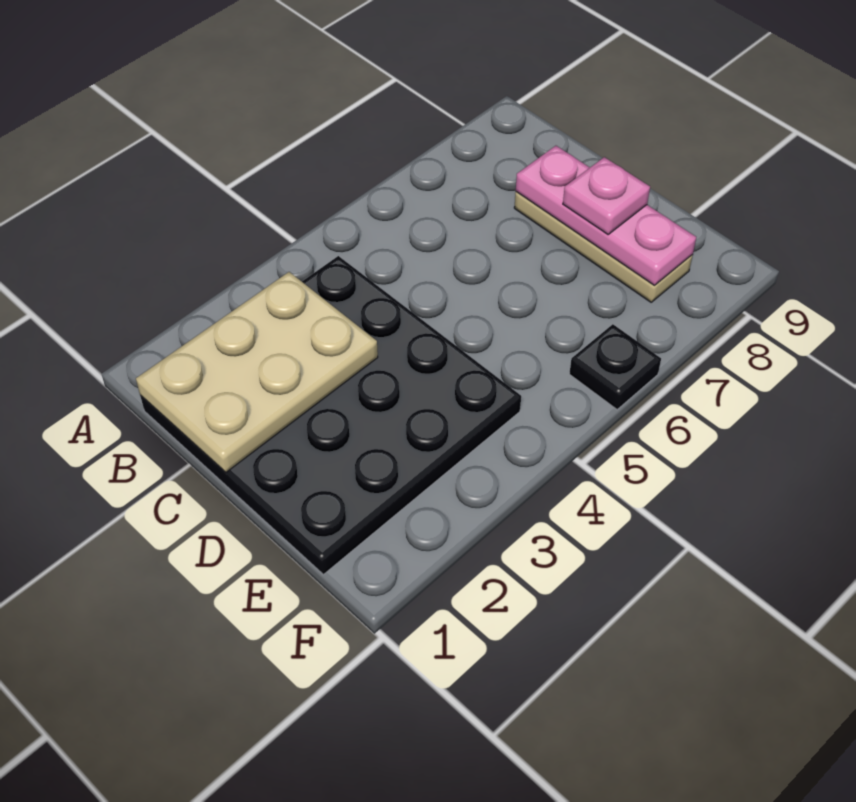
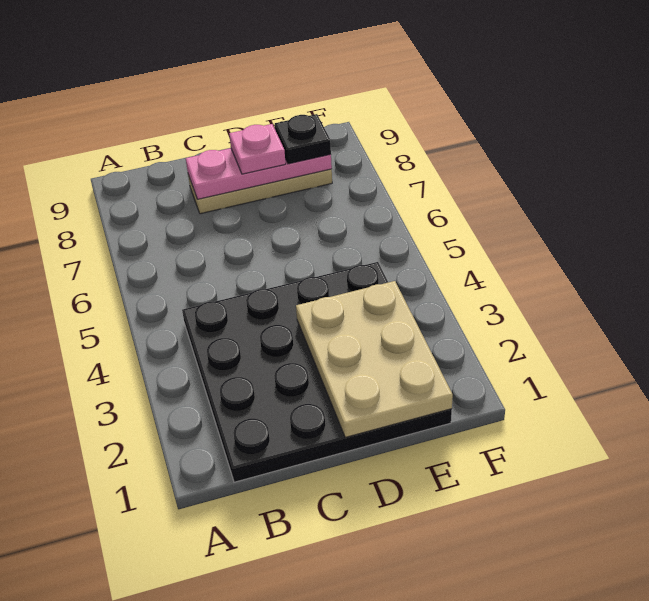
tan 2x3 plate [136,272,378,472] -> tan 2x3 plate moved to [296,281,453,437]
black 1x1 plate [569,324,661,410] -> black 1x1 plate moved to [275,114,331,164]

